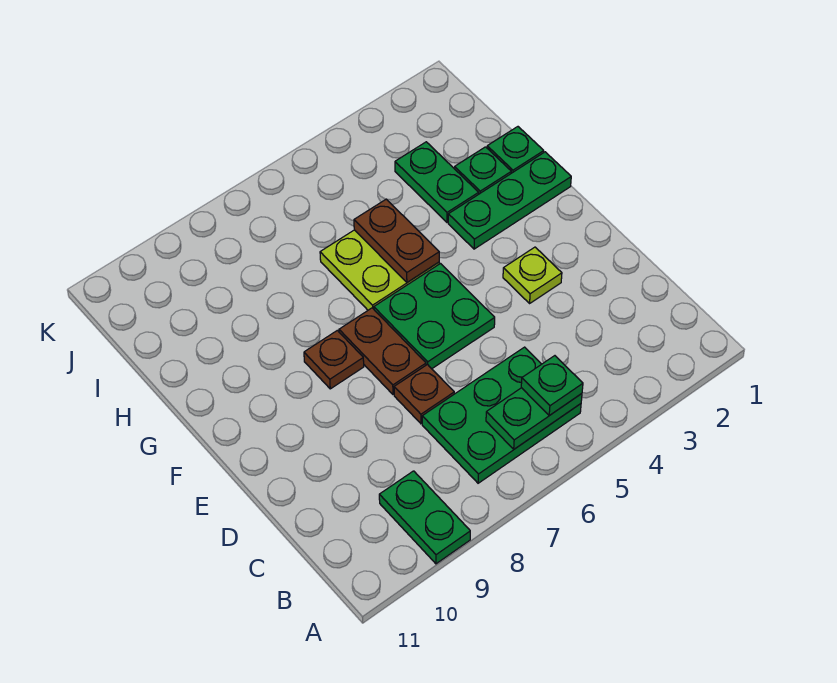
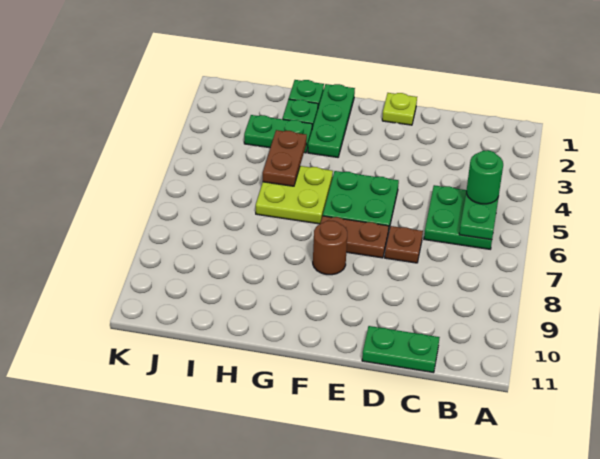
green 1x2 plate [379,471,470,564] -> green 1x2 plate moved to [362,326,440,373]
green 2x3 plate [422,347,581,483] -> green 2x2 plate [424,185,492,249]
green 1x1 plate [521,356,583,415] -> green 1x1 round brick [466,150,503,204]
lime 1x1 plate [503,247,562,303] -> lime 1x1 plate moved to [382,93,417,125]
brown 1x1 plate [304,330,364,389] -> brown 1x1 round brick [313,221,347,275]
brown 1x2 plate [354,199,439,282] -> brown 1x2 plate turned to [263,130,307,186]

